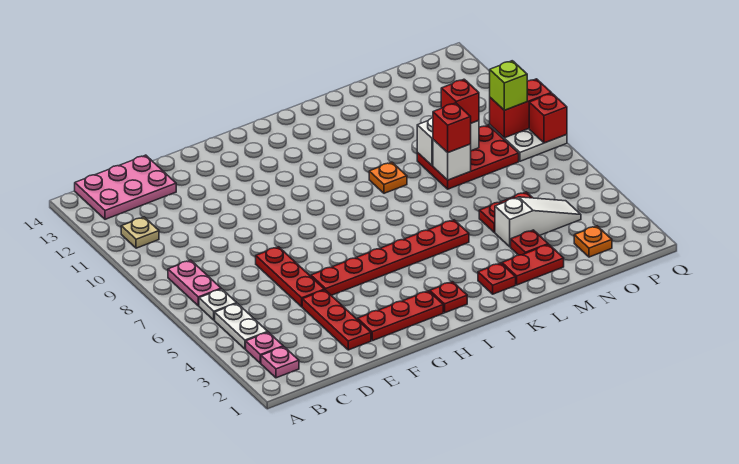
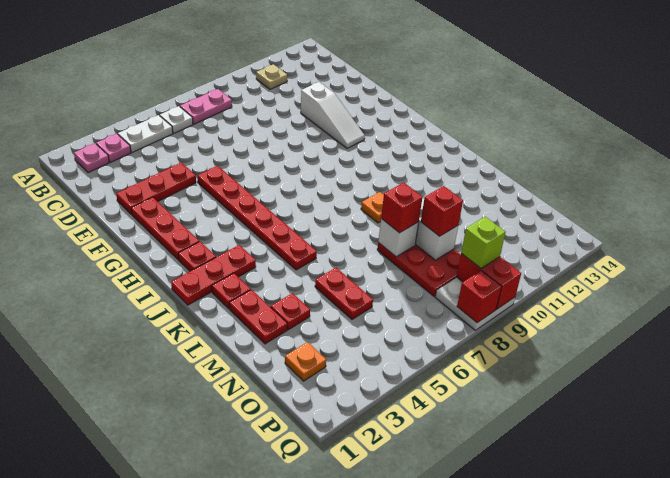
pink 2x3 plate [75,155,176,219] -> none
red 1x3 plate [256,247,325,307] -> red 1x3 plate moved to [171,245,256,305]
white 1x3 slope [495,197,581,247] -> white 1x3 slope moved to [301,82,365,148]

